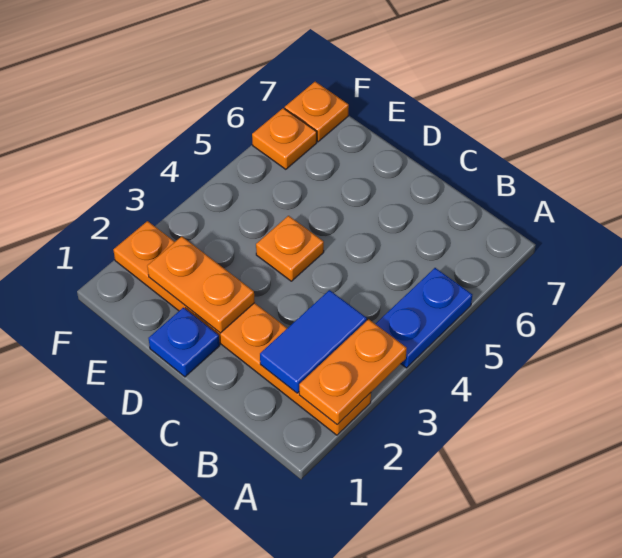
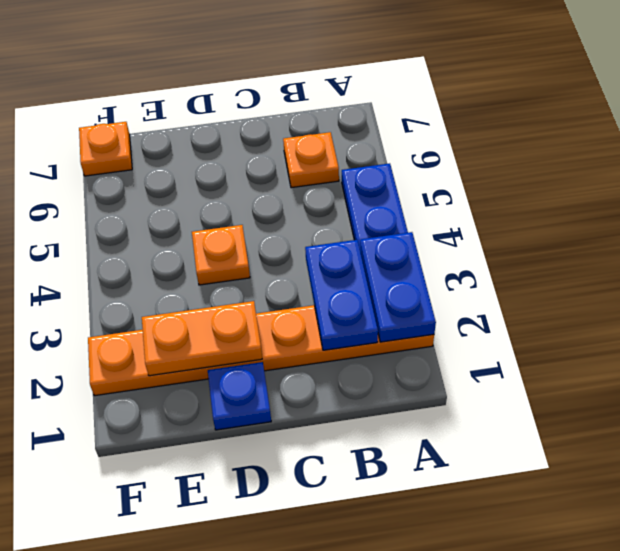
orange 1x2 plate [299,319,407,425] -> blue 1x2 plate [360,232,436,342]
blue 1x2 tile [260,290,367,393] -> blue 1x2 plate [305,240,378,350]
orange 1x1 plate [252,108,317,169] -> orange 1x1 plate moved to [283,132,339,188]

